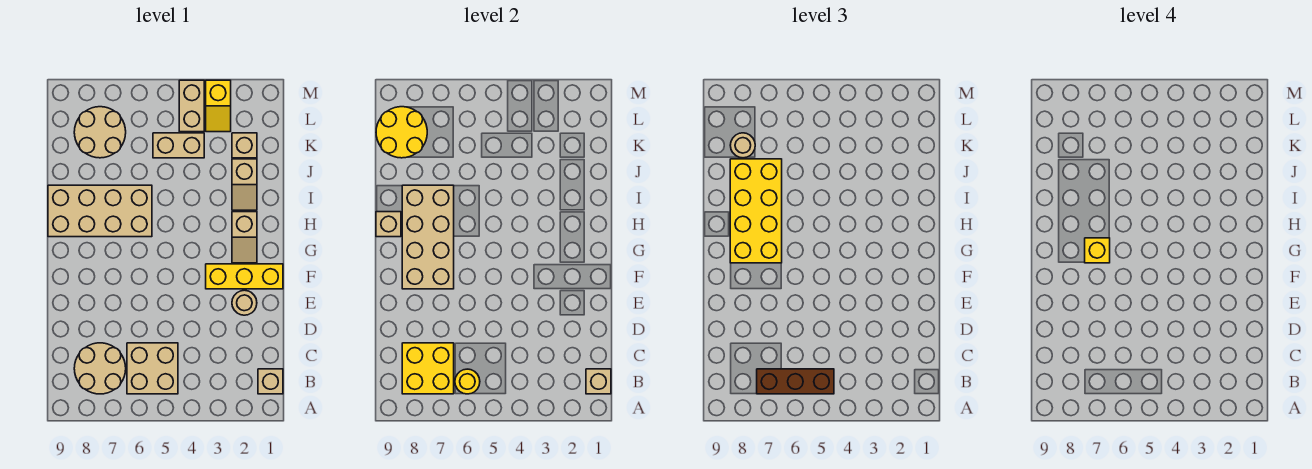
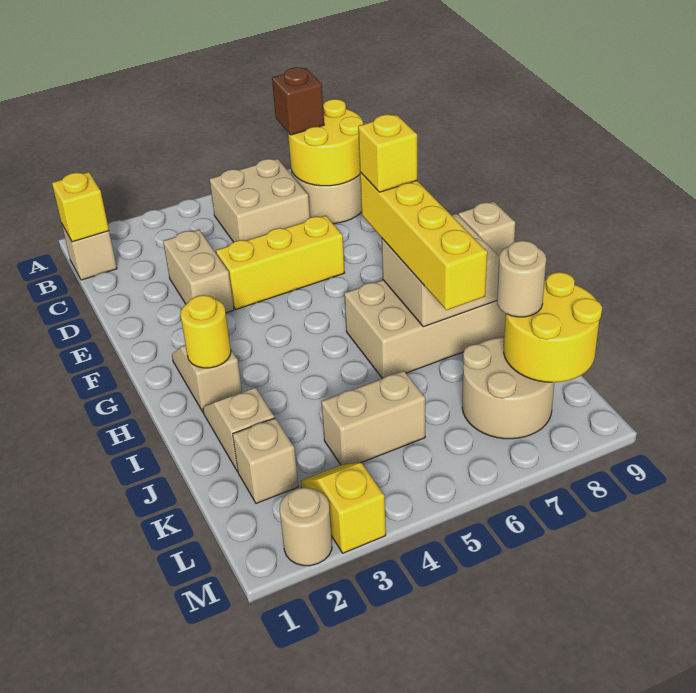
tan 1x1 brick [586,369,611,394] -> yellow 1x1 brick [52,172,109,242]
brown 1x3 brick [757,369,834,394] -> brown 1x1 brick [272,67,324,135]
yellow 1x1 round brick [455,369,480,394] -> yellow 1x1 round brick moved to [180,295,231,368]
yellow 2x2 brick [402,343,454,394] -> yellow 2x2 round brick [288,99,363,186]
tan 1x1 round brick [232,290,257,315] -> tan 1x1 round brick moved to [280,487,332,566]
yellow 1x3 brick [206,264,283,289] -> yellow 1x3 brick moved to [216,215,344,309]
tan 2x4 brick [402,185,454,289] -> tan 2x2 brick [382,214,499,327]
yellow 2x4 brick [730,159,782,263] -> yellow 1x4 brick [360,172,487,310]
tan 1x2 brick [179,80,204,132] -> tan 1x2 brick moved to [163,230,234,313]

